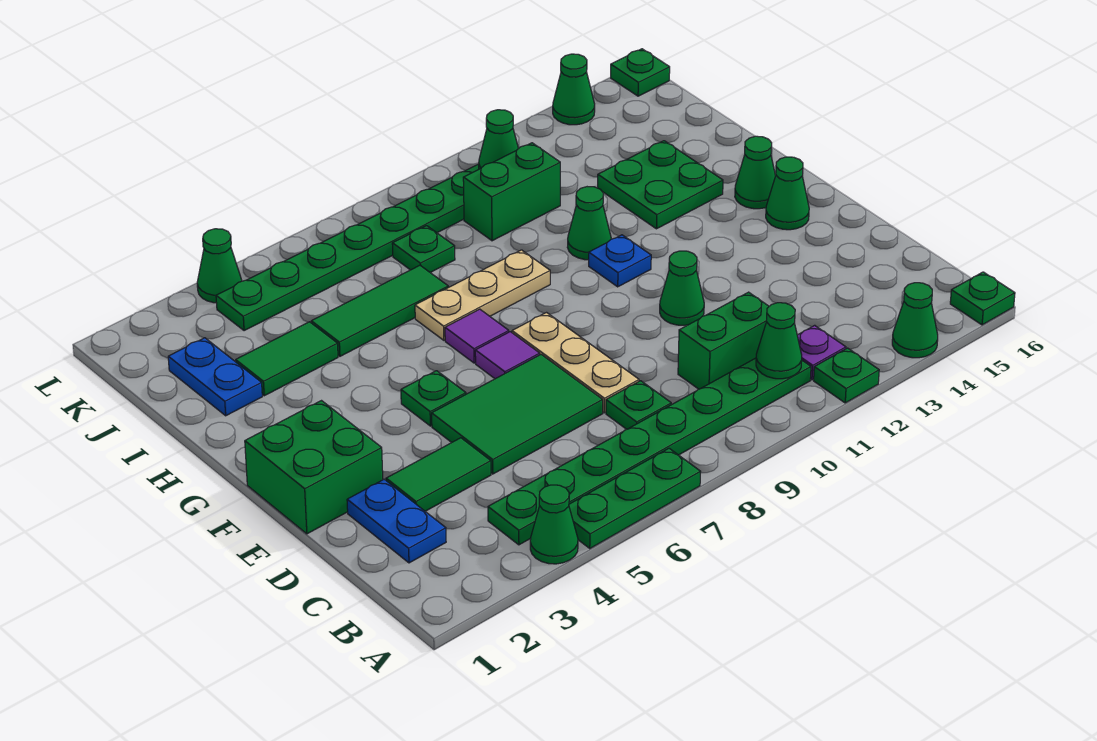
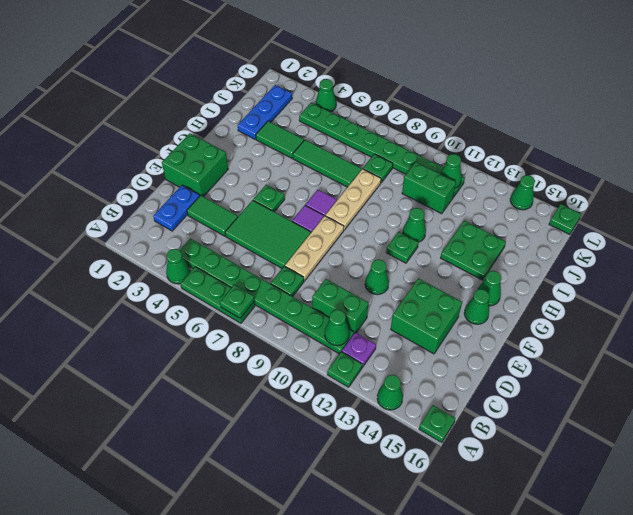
none -> green 1x1 plate [220,285,254,318]
none -> green 2x2 brick [391,278,462,354]
blue 1x1 plate [589,235,651,287] -> green 1x1 plate [386,232,418,263]
tan 1x3 plate [415,250,550,340] -> tan 1x3 plate turned to [325,169,381,230]
blue 1x2 plate [168,338,262,416] -> blue 1x3 plate [238,85,292,139]

